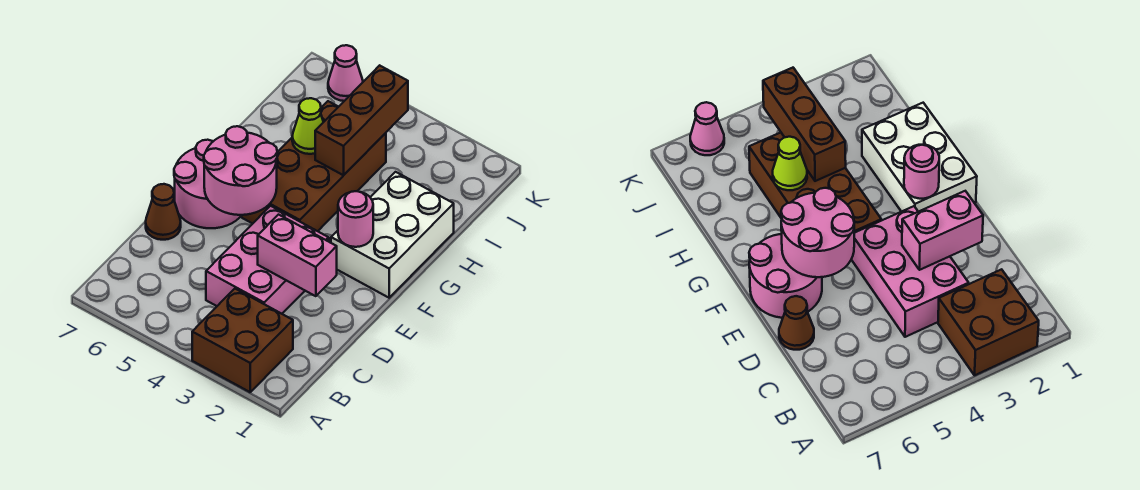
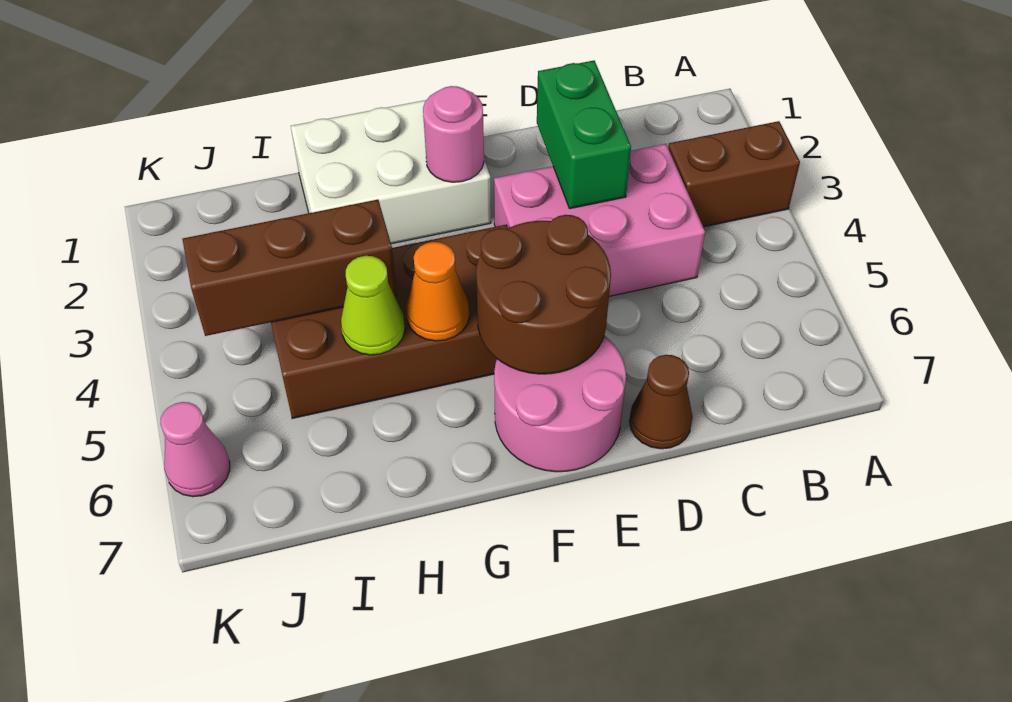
brown 2x2 brick [192,289,293,392] -> brown 1x2 brick [668,121,800,227]
pink 1x2 brick [258,215,337,296] -> green 1x2 brick [537,61,631,209]
pink 2x2 round brick [204,126,277,215] -> brown 2x2 round brick [476,215,611,374]
none -> orange 1x1 cone [406,242,469,341]

